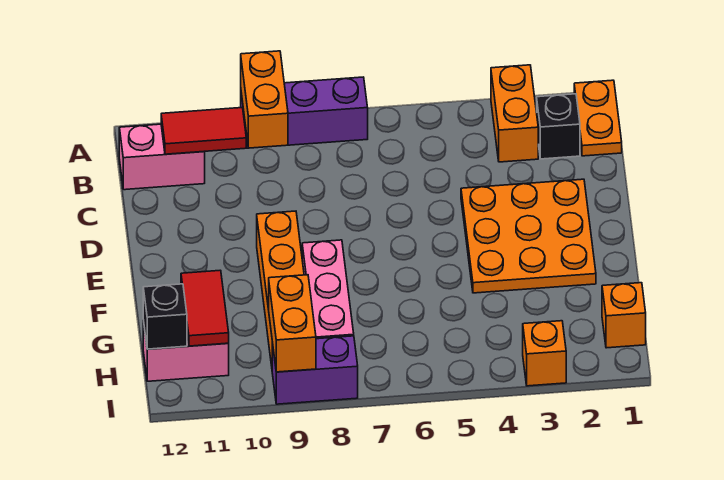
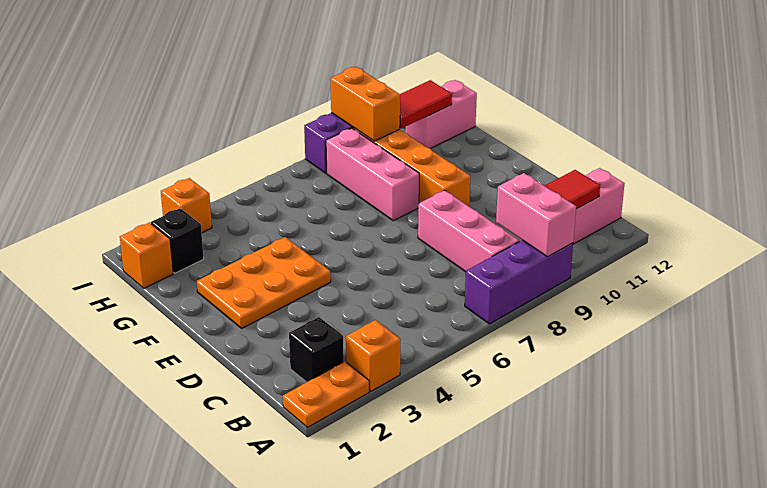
orange 1x2 plate [574,80,622,156] -> orange 1x2 plate turned to [283,361,369,428]
orange 1x2 brick [491,65,538,162] -> orange 1x1 brick [346,320,400,391]
orange 1x2 brick [241,51,288,148] -> pink 1x2 brick [496,173,576,257]
none -> pink 1x3 brick [418,190,519,272]
orange 3x3 plate [461,179,596,293] -> orange 2x3 plate [197,237,331,328]
red 1x2 tile [181,270,229,346] -> red 1x2 tile turned to [400,80,452,128]
black 1x1 brick [143,284,187,349] -> black 1x1 brick moved to [151,208,204,273]

